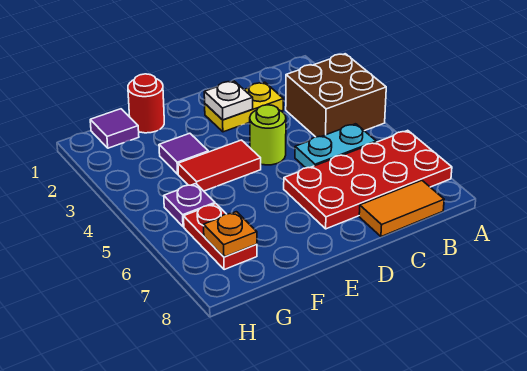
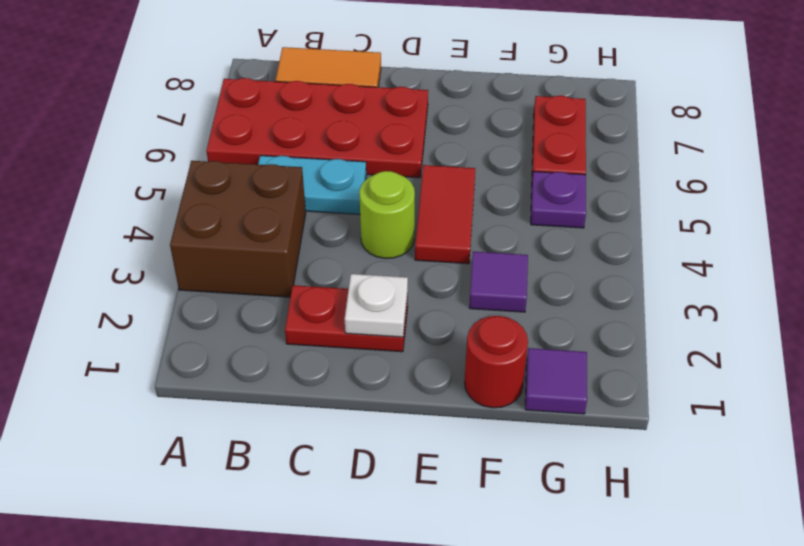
yellow 1x2 plate [205,82,283,132] -> red 1x2 plate [285,285,408,352]
red 1x2 tile [178,140,261,191] -> red 1x2 tile turned to [415,165,475,264]
orange 1x1 plate [204,212,257,257] -> none

